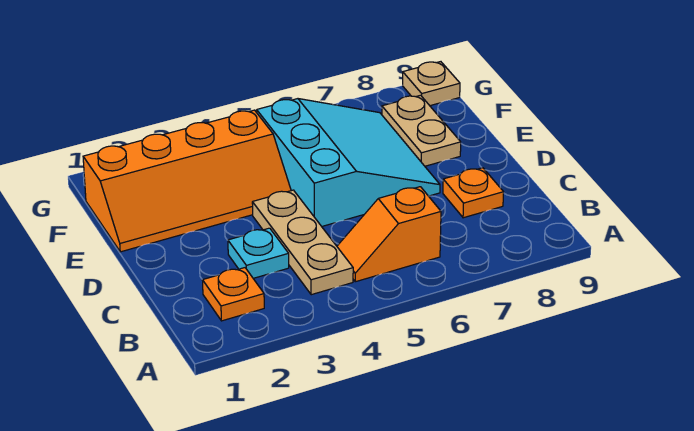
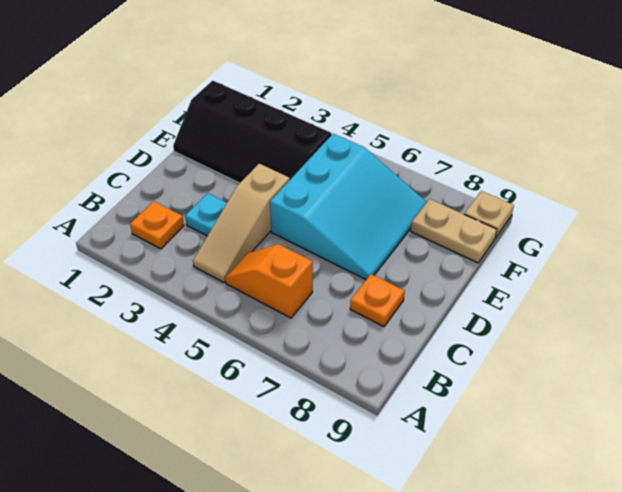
tan 1x3 plate [252,190,353,295] -> tan 1x3 slope [193,164,290,282]
orange 2x4 slope [83,110,291,252] -> black 2x4 slope [173,81,331,183]
tan 1x2 plate [382,95,461,166] -> tan 1x2 plate turned to [411,199,497,263]

